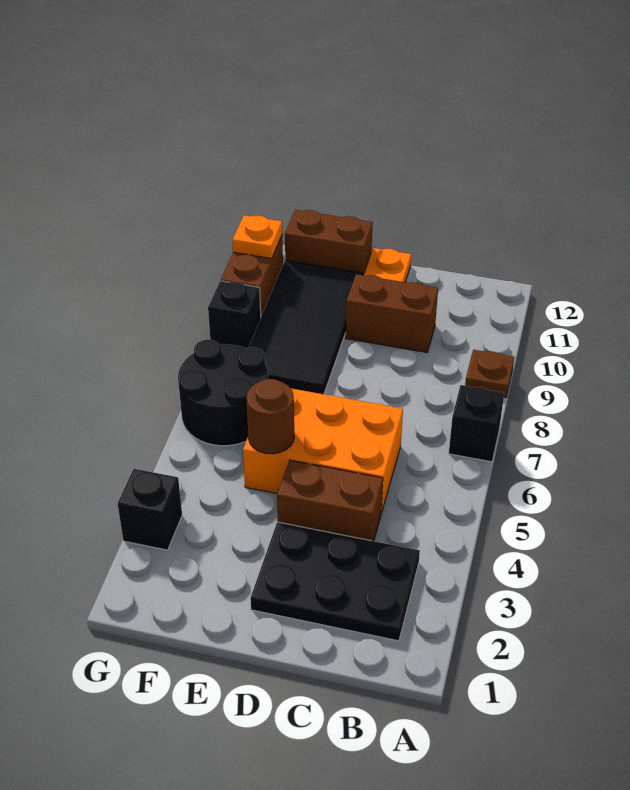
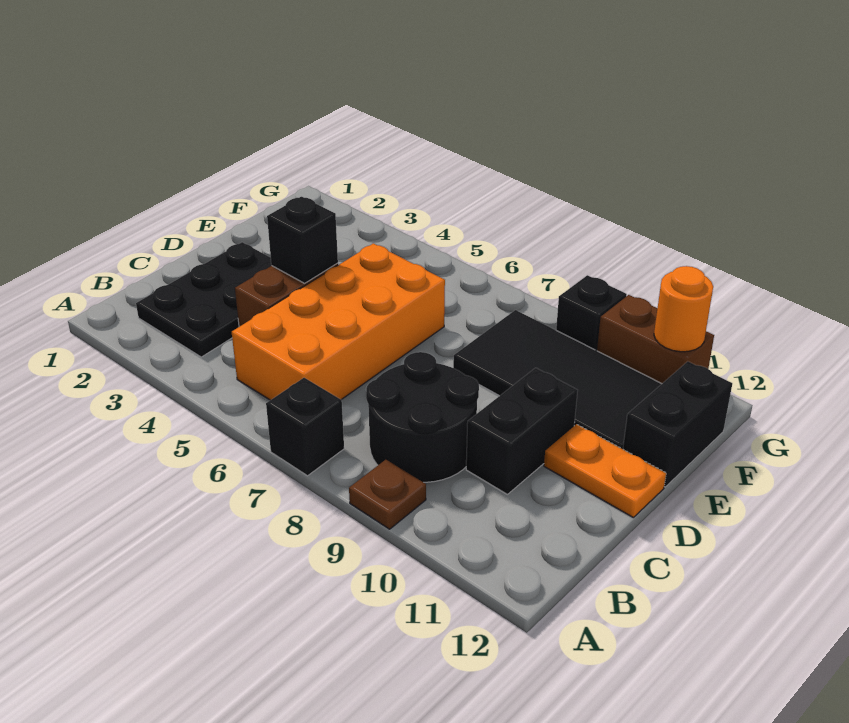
orange 2x3 brick [243,388,403,513] -> orange 2x4 brick [232,243,445,400]
brown 1x2 brick [346,274,438,353] -> black 1x2 brick [466,368,578,494]
brown 1x1 round brick [246,379,294,454] -> none
brown 1x2 brick [285,210,373,275] -> black 1x2 brick [623,361,732,487]
black 2x2 round brick [178,340,268,446] -> black 2x2 round brick moved to [366,352,479,482]
black 1x1 brick [118,469,182,550] -> black 1x1 brick moved to [267,197,338,283]
orange 1x1 plate [232,215,282,259] -> orange 1x1 round brick [654,266,713,352]

